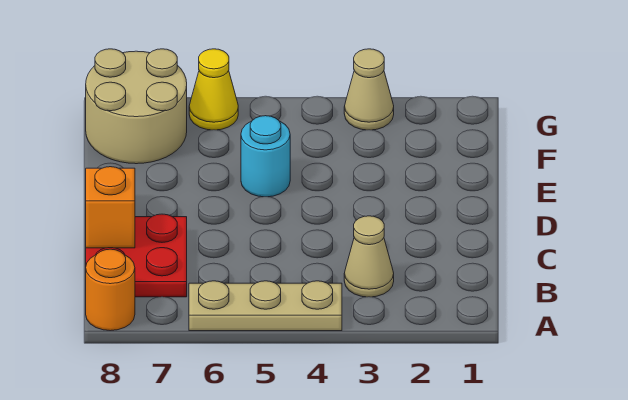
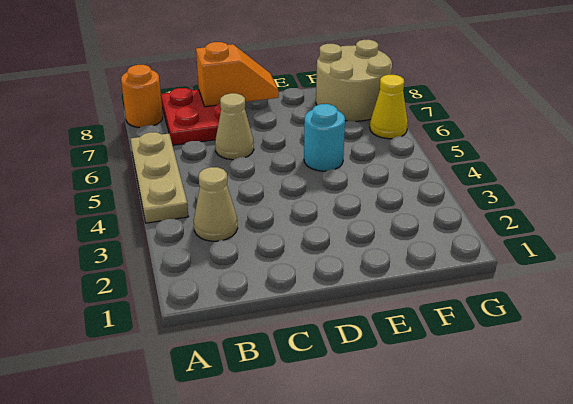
tan 1x1 cone [344,49,394,130] -> tan 1x1 cone moved to [215,93,254,160]

